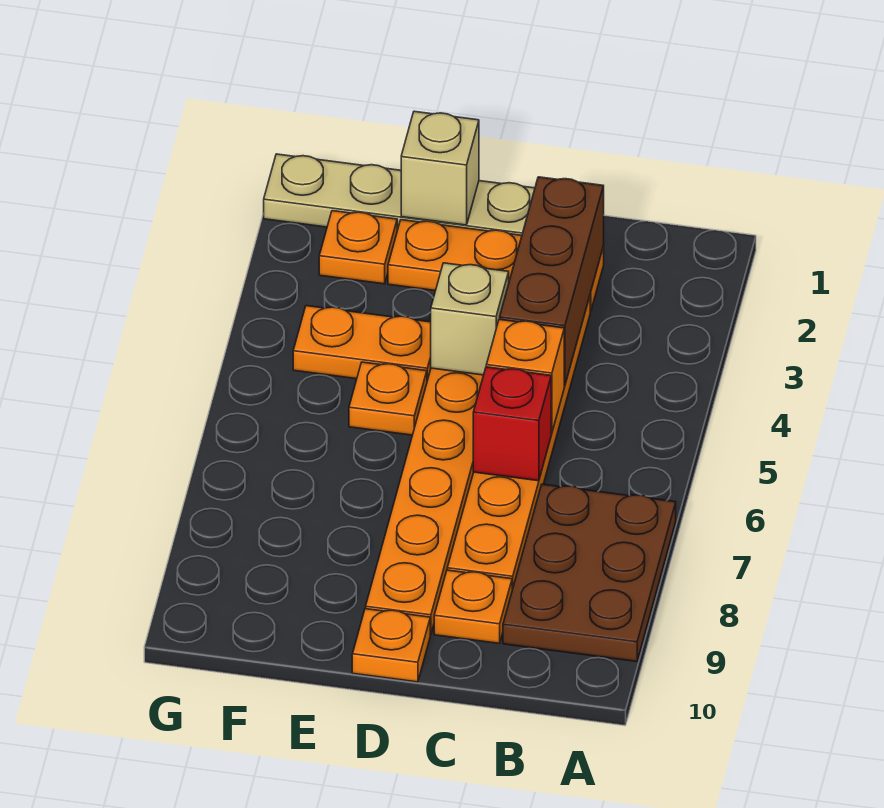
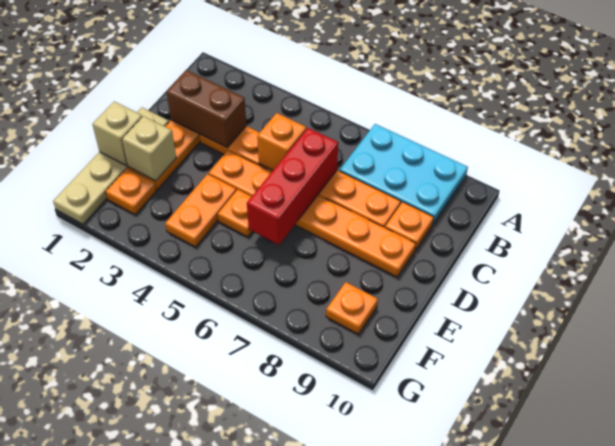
brown 2x3 plate [503,484,676,661] -> cyan 2x3 plate [340,124,468,224]
brown 1x3 brick [500,177,604,386] -> brown 1x2 brick [167,70,246,148]
red 1x1 brick [473,367,551,481] -> red 1x3 brick [247,128,338,245]
tan 1x1 brick [431,263,509,375] -> tan 1x1 brick moved to [122,116,176,181]
orange 1x1 plate [352,609,430,682] -> orange 1x1 plate moved to [326,282,378,334]

